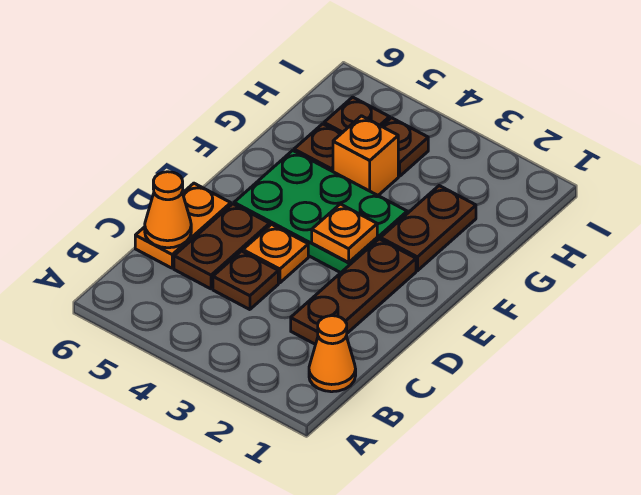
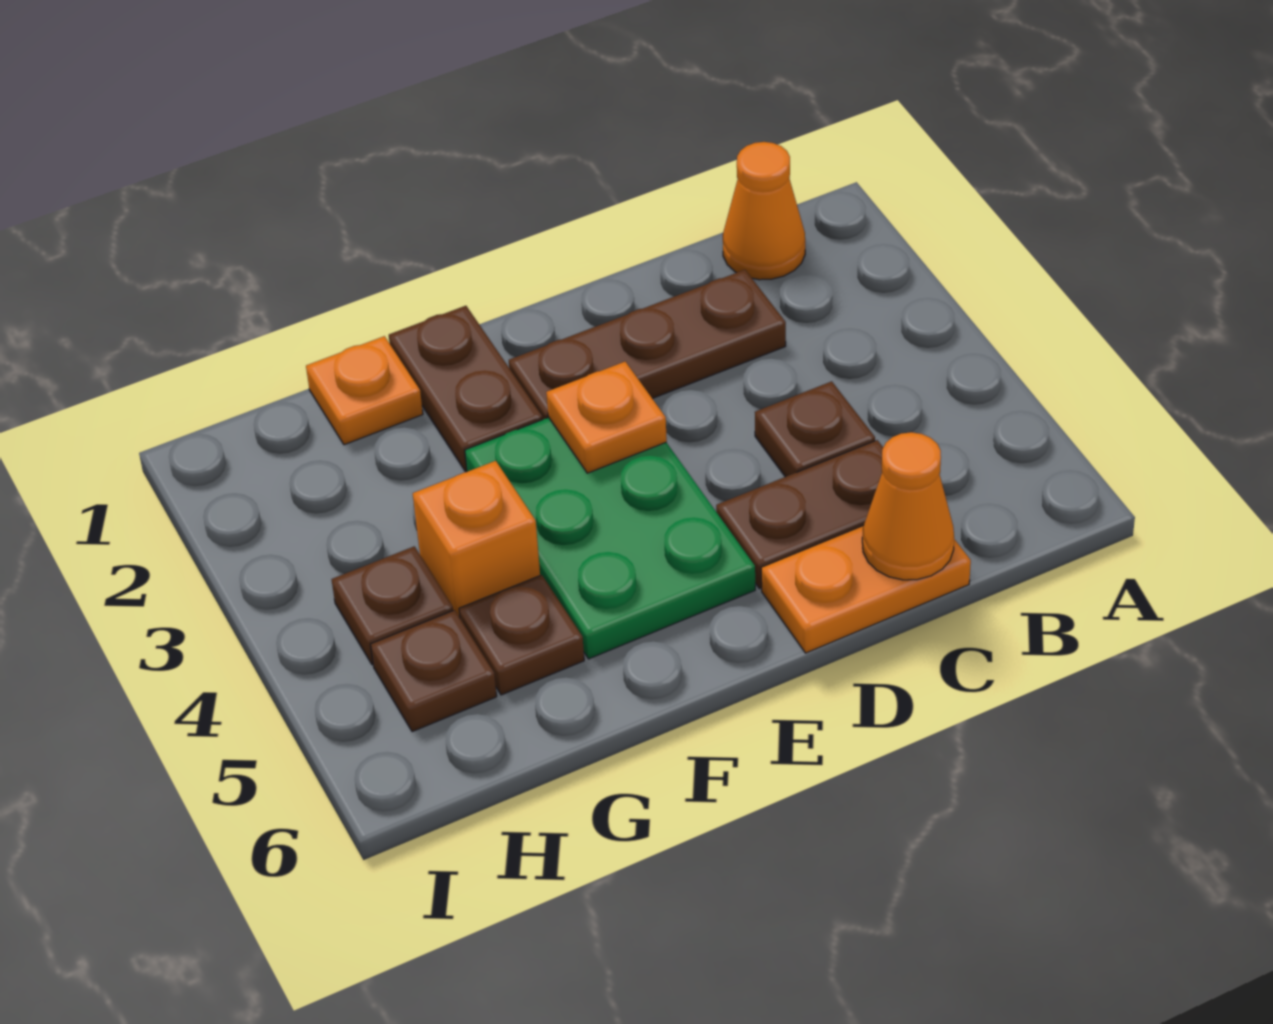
orange 1x1 plate [243,224,308,283] -> orange 1x1 plate moved to [306,336,423,445]
brown 1x2 plate [381,186,476,271] -> brown 1x2 plate turned to [389,306,543,471]

